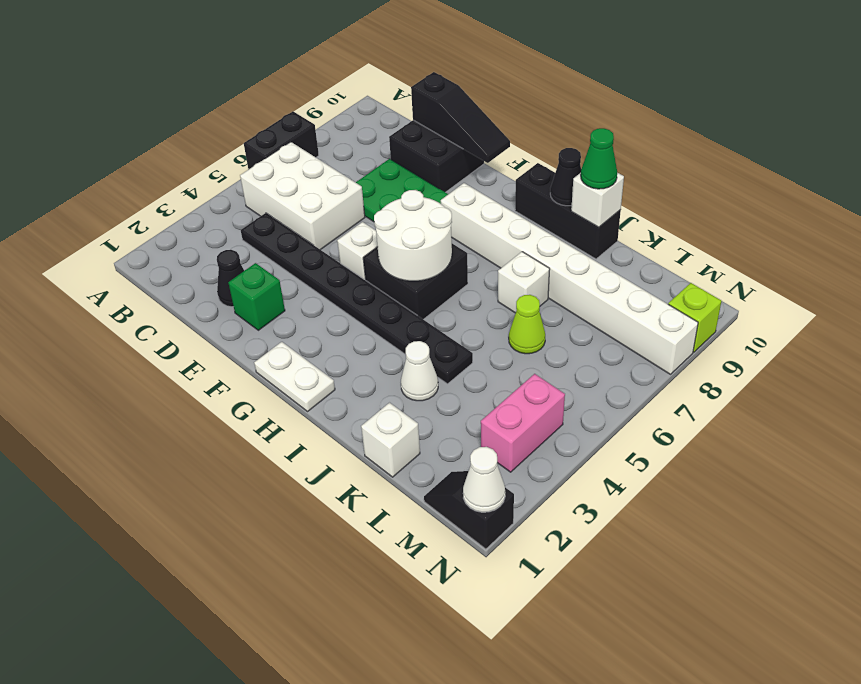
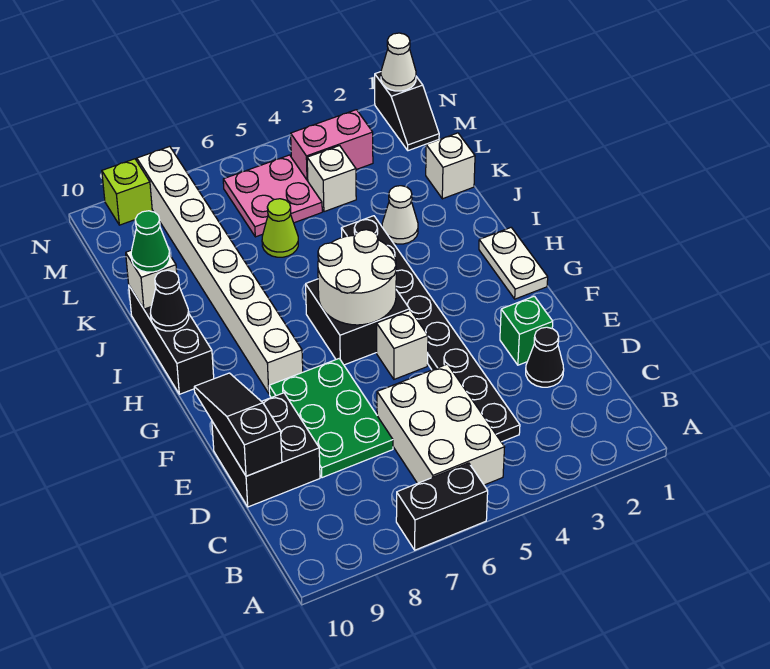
white 1x1 brick [498,252,550,313] -> white 1x1 brick moved to [307,146,356,212]
none -> pink 2x2 plate [223,155,322,237]

